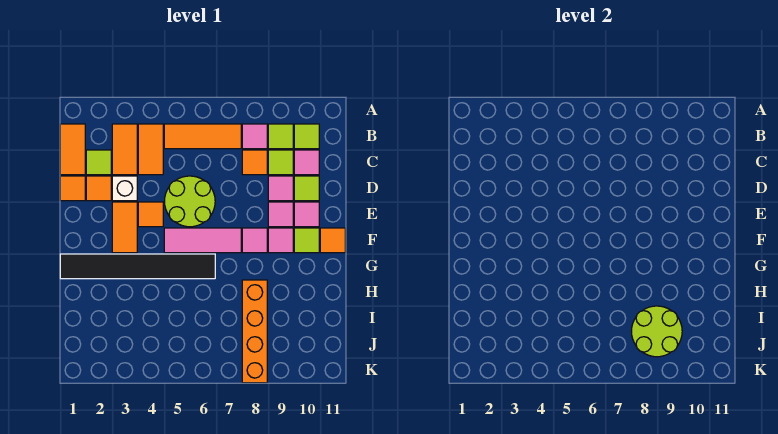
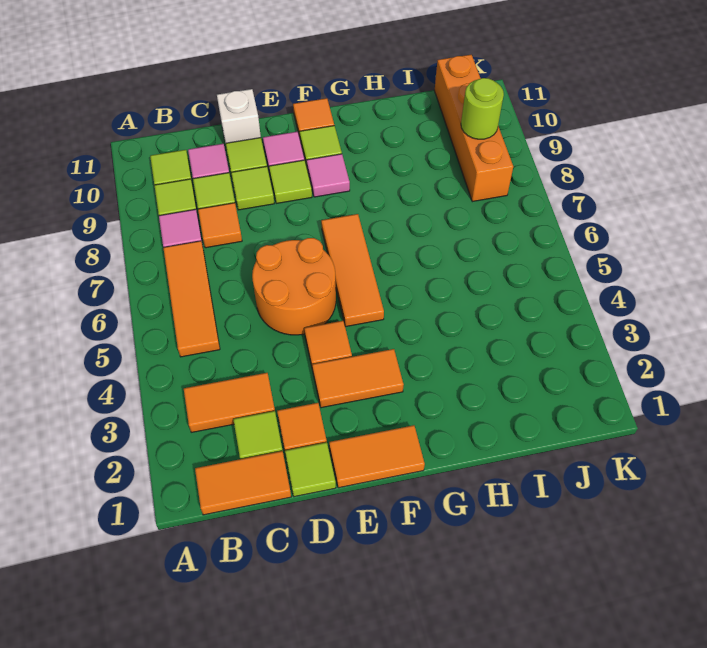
orange 1x2 tile [138,124,163,175] -> orange 1x2 tile moved to [329,425,425,488]
orange 1x1 tile [60,176,85,201] -> lime 1x1 tile [285,442,336,497]
white 1x1 brick [112,176,137,201] -> white 1x1 brick moved to [217,89,261,143]
lime 2x2 round brick [164,176,215,227] -> orange 2x2 round brick [252,238,336,335]
pink 1x1 tile [268,176,293,201] -> lime 1x1 tile [231,166,274,210]
pink 1x1 tile [268,202,293,227] -> lime 1x1 tile [269,160,312,203]
pink 1x3 tile [164,228,241,253] -> orange 1x3 tile [321,214,384,327]
pink 1x1 tile [242,228,267,253] -> none
black 1x6 tile [60,254,215,279] -> none
orange 1x4 brick [242,280,267,383] -> orange 1x4 brick turned to [435,55,513,202]
lime 2x2 round brick [631,306,682,357] -> lime 1x1 round brick [461,78,504,139]

